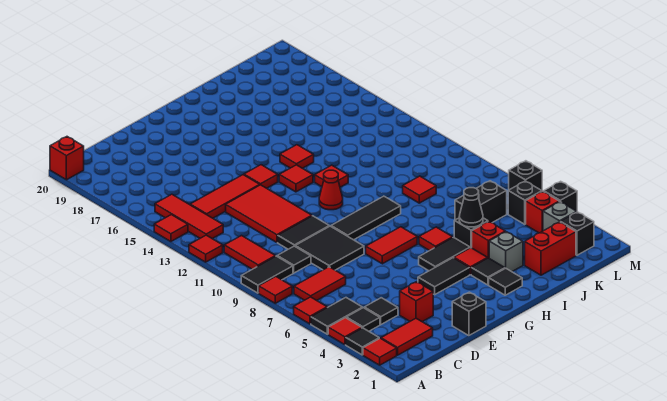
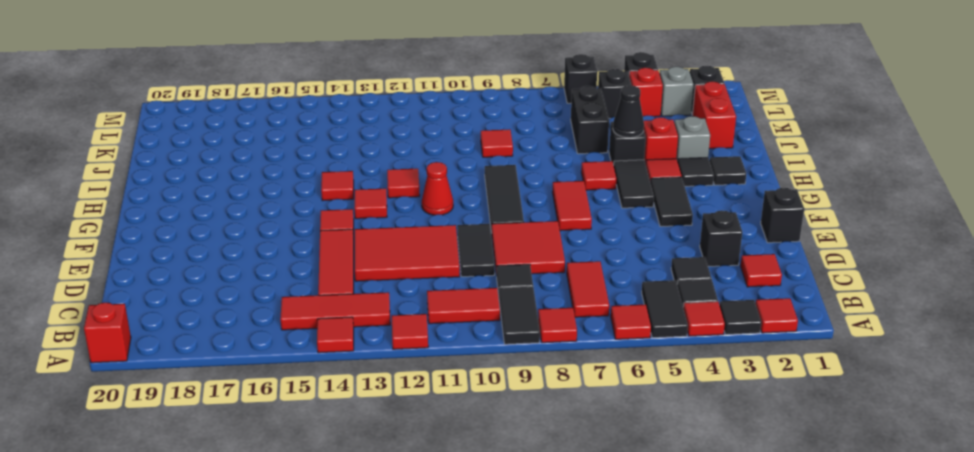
red 1x2 tile [381,318,433,355] -> red 1x1 tile [741,254,782,287]
red 1x1 brick [400,282,433,322] -> black 1x1 brick [700,210,742,266]
black 2x2 tile [295,226,364,270] -> red 2x2 tile [492,221,565,275]

